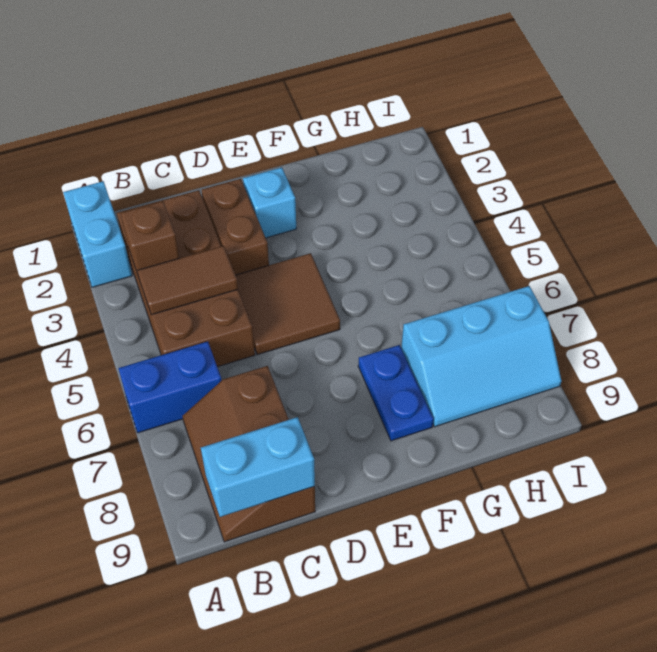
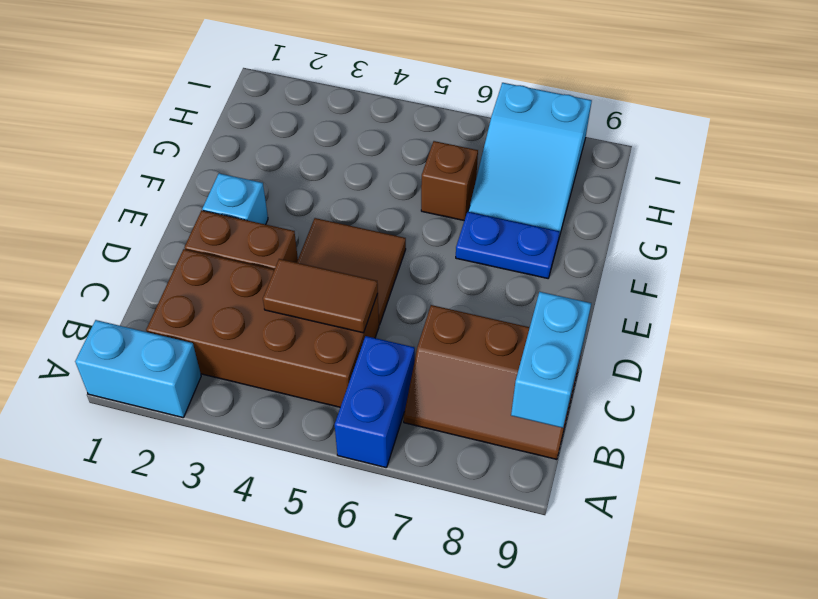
brown 1x1 brick [121,201,179,277] -> brown 1x1 brick moved to [421,141,478,220]
brown 1x2 tile [137,246,238,315] -> brown 1x2 tile turned to [263,259,378,333]
cyan 2x3 slope [401,286,561,427] -> cyan 2x3 slope turned to [468,83,592,241]

